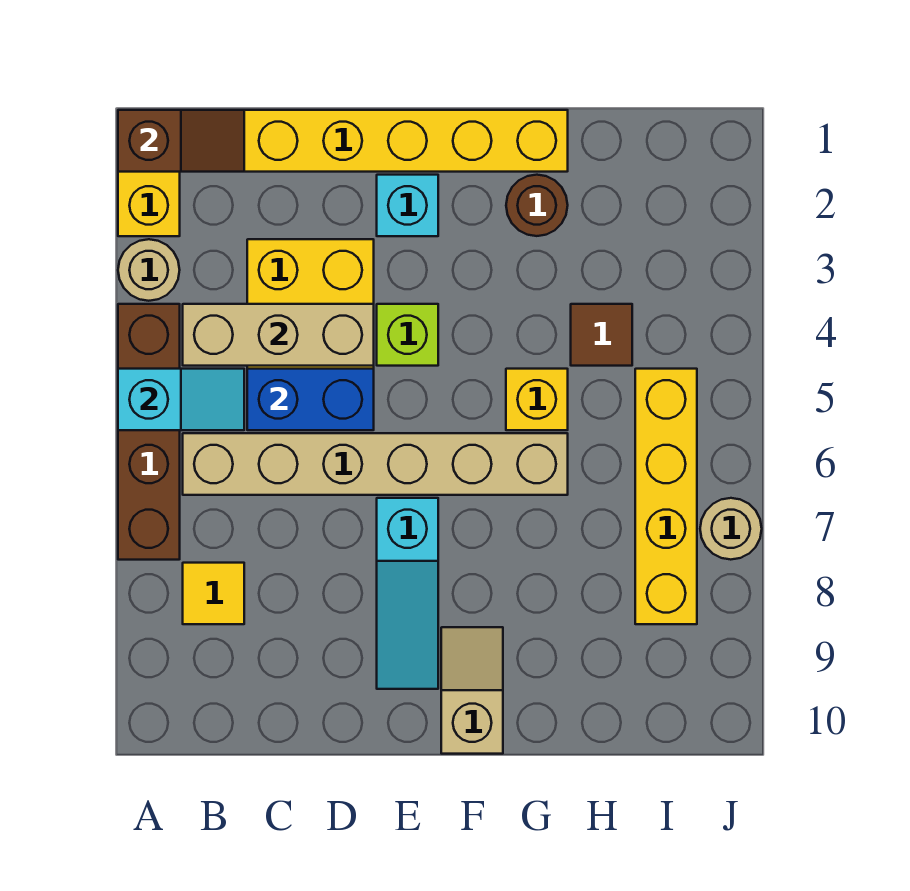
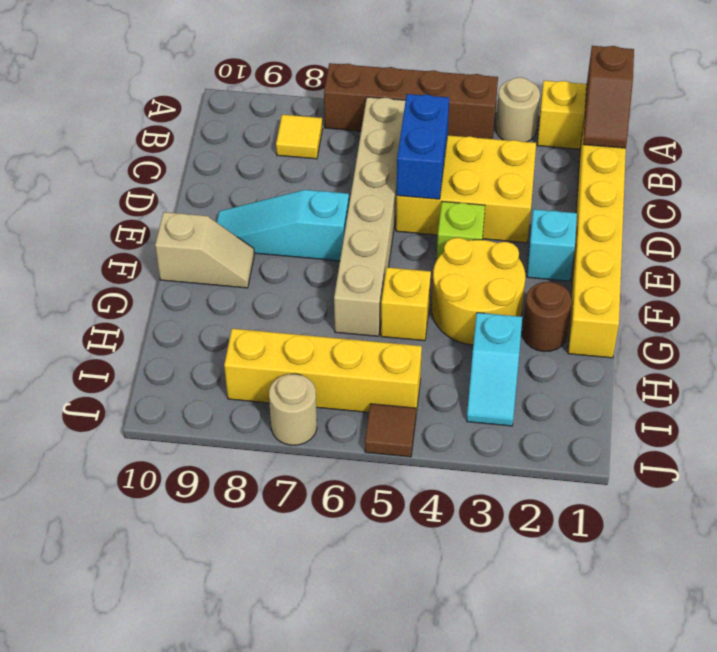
cyan 1x2 slope [118,369,244,430] -> cyan 1x2 slope moved to [467,313,522,426]
tan 1x3 brick [183,304,374,366] -> none
none -> yellow 2x2 round brick [432,238,525,345]
brown 1x1 tile [571,304,632,366] -> brown 1x1 tile moved to [365,404,416,457]

